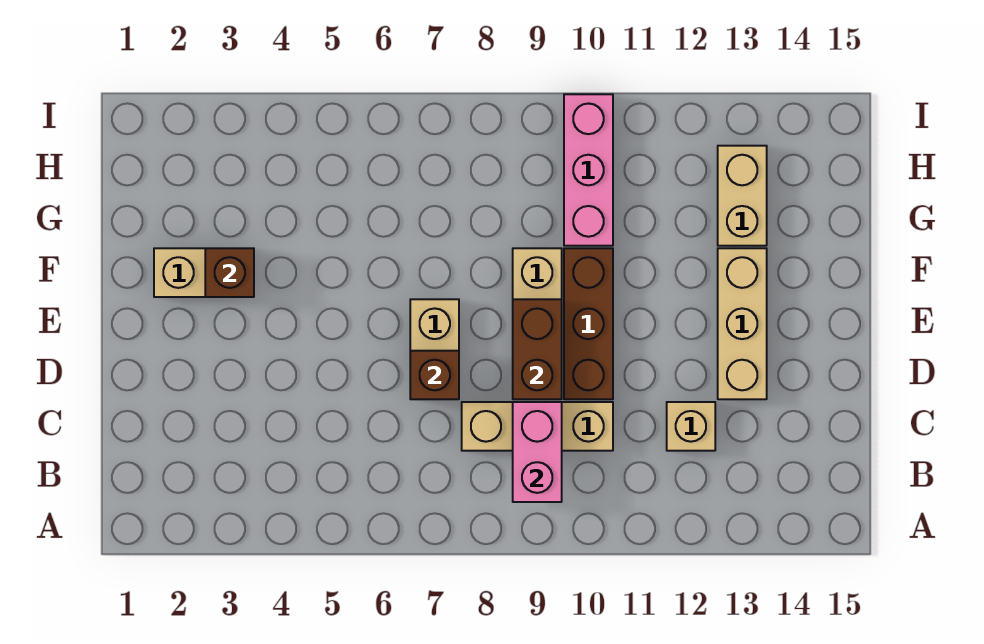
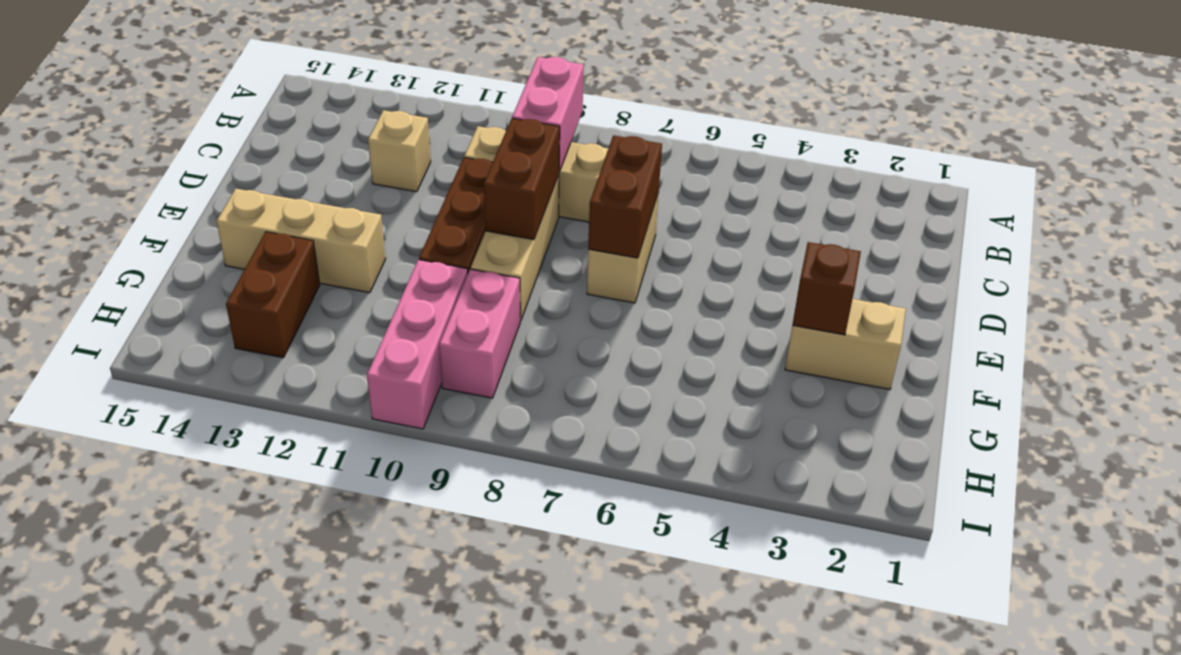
brown 1x1 brick [410,351,459,399] -> brown 1x2 brick [588,135,662,258]
tan 1x3 brick [718,248,767,399] -> tan 1x3 brick turned to [217,189,386,293]
none -> pink 1x2 brick [439,269,520,398]
tan 1x2 brick [718,146,767,246] -> brown 1x2 brick [226,232,320,358]

